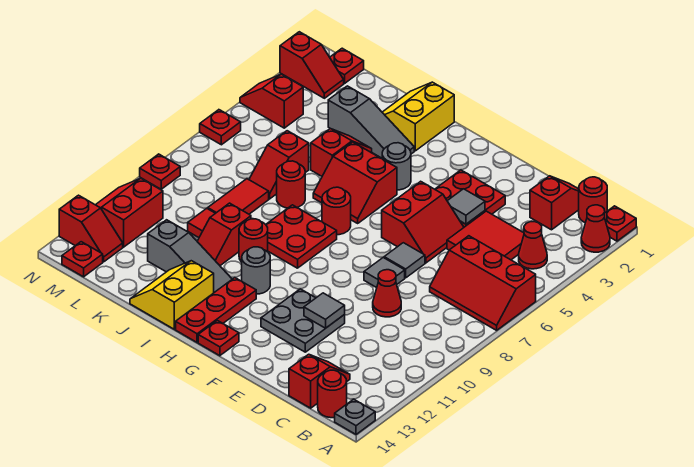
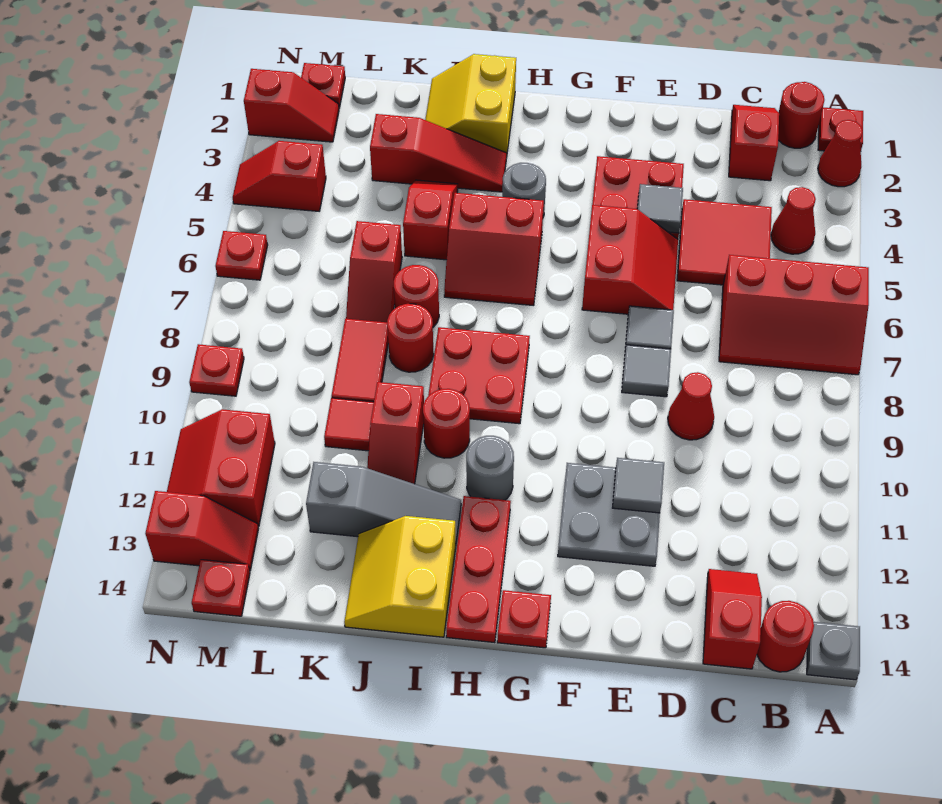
red 1x1 round brick [322,187,351,235] -> red 1x1 round brick moved to [387,304,434,372]
grey 1x3 slope [328,86,414,158] -> red 1x3 slope [370,114,507,192]

